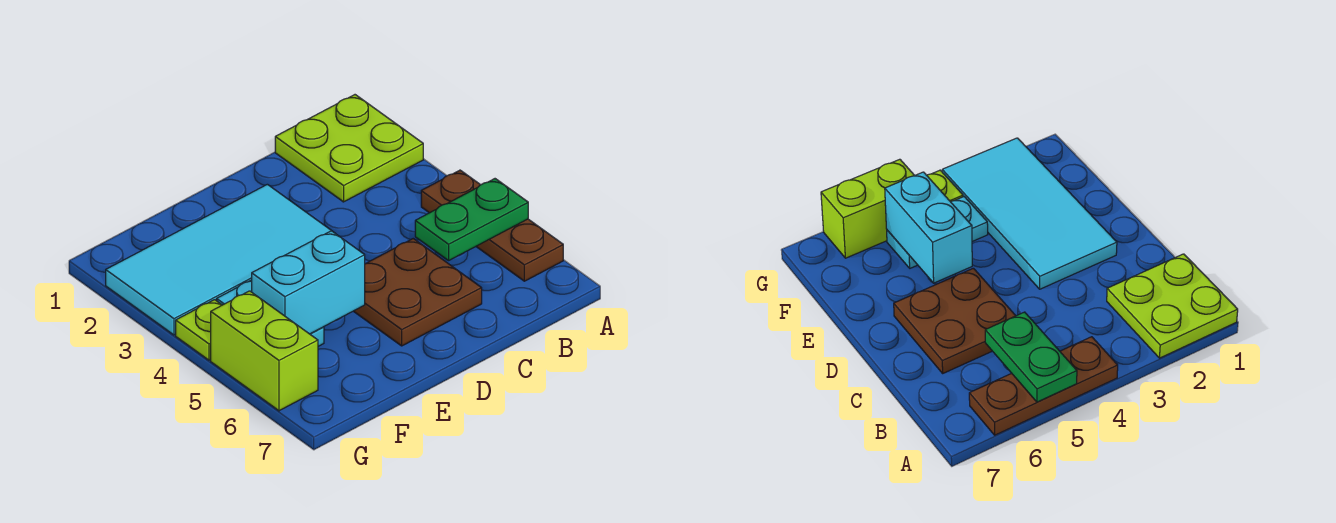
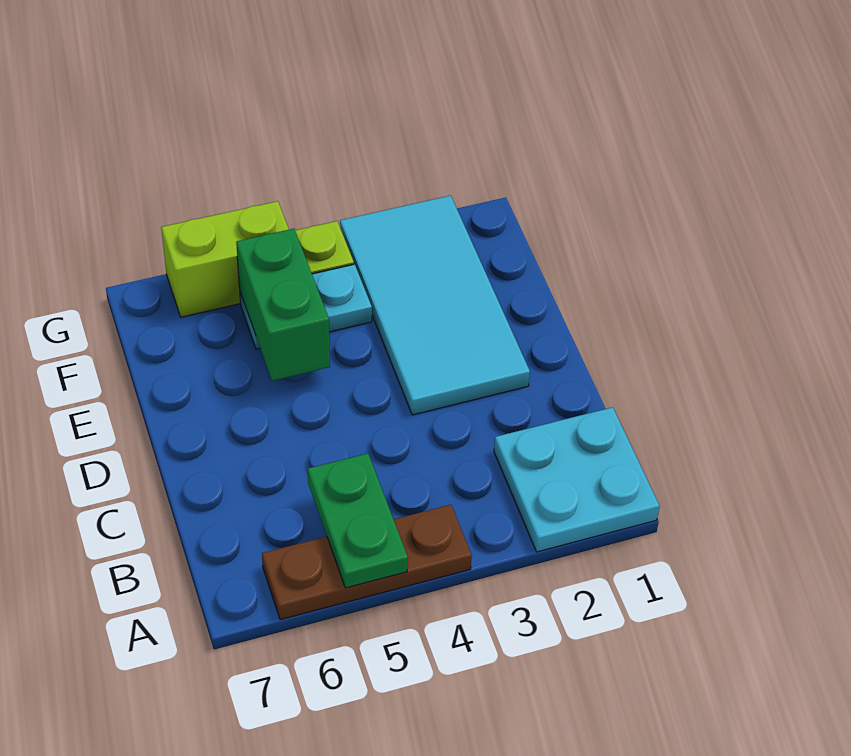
lime 2x2 plate [275,95,423,202] -> cyan 2x2 plate [494,407,660,552]
brown 2x2 plate [354,239,482,346] -> none
cyan 1x2 brick [252,231,365,334] -> green 1x2 brick [236,229,330,381]

